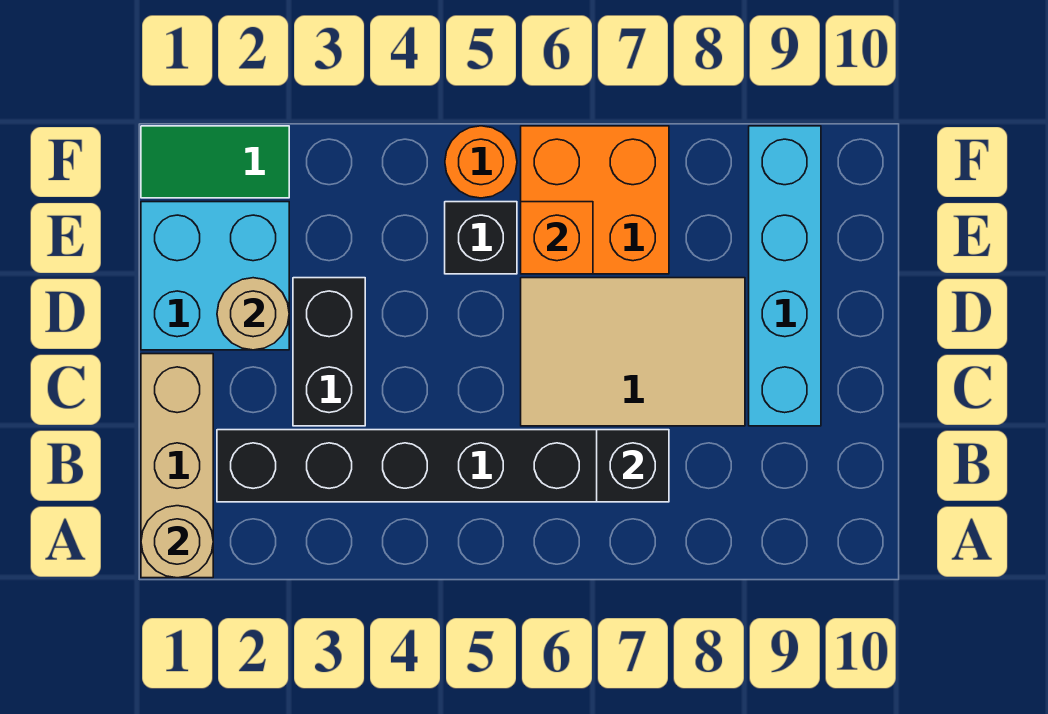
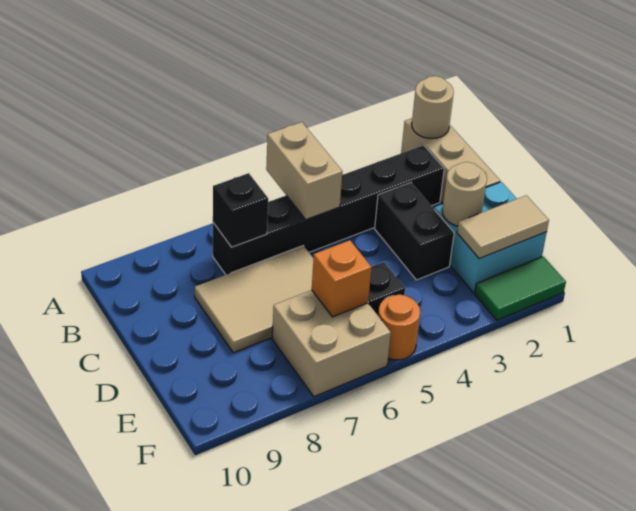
none -> tan 1x2 brick [266,122,342,220]
cyan 1x4 brick [749,126,821,426] -> none
none -> tan 1x2 tile [457,195,549,259]
orange 2x2 brick [521,126,669,274] -> tan 2x2 brick [272,290,391,396]

